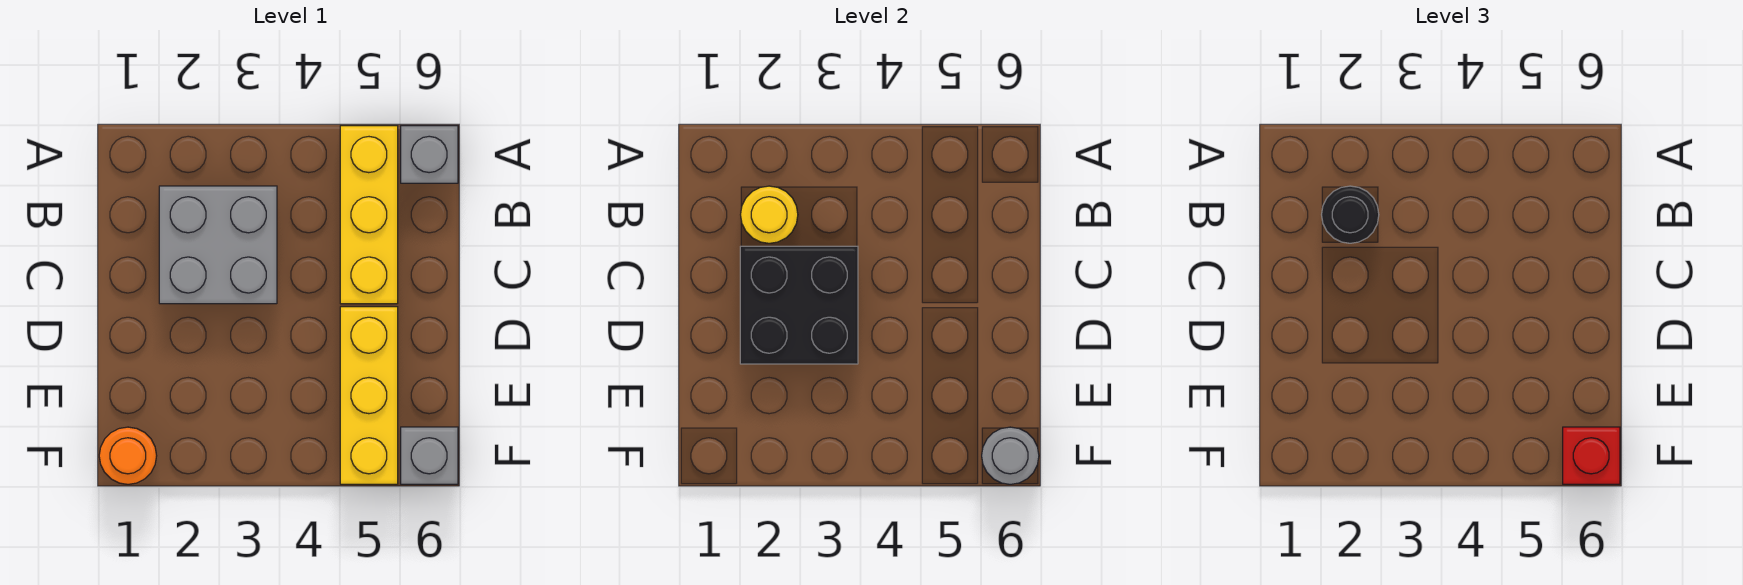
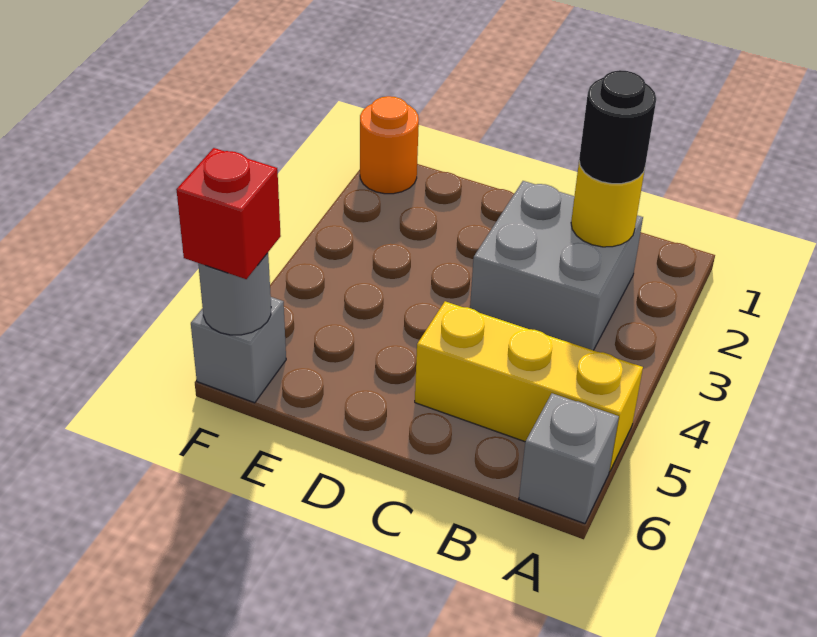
black 2x2 brick [740,246,858,364] -> none
yellow 1x3 brick [340,307,398,484] -> none

